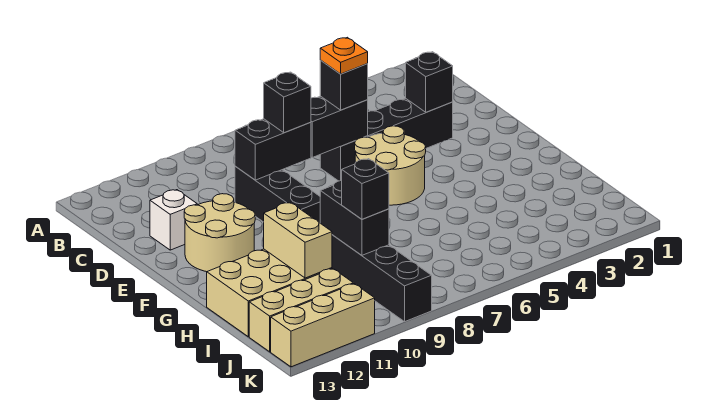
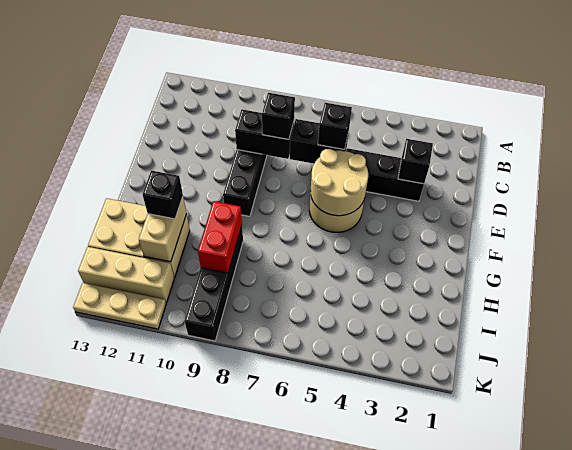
orange 1x1 plate [320,37,368,74] -> none
white 1x1 brick [150,190,197,250] -> none
tan 2x2 round brick [184,194,255,272] -> tan 2x2 round brick moved to [310,149,368,216]
black 1x2 brick [320,180,389,255] -> red 1x2 brick [198,201,242,273]
black 1x1 brick [342,159,389,219] -> black 1x1 brick moved to [143,171,183,219]
tan 1x3 brick [271,284,375,367] -> tan 1x3 plate [73,283,166,329]

